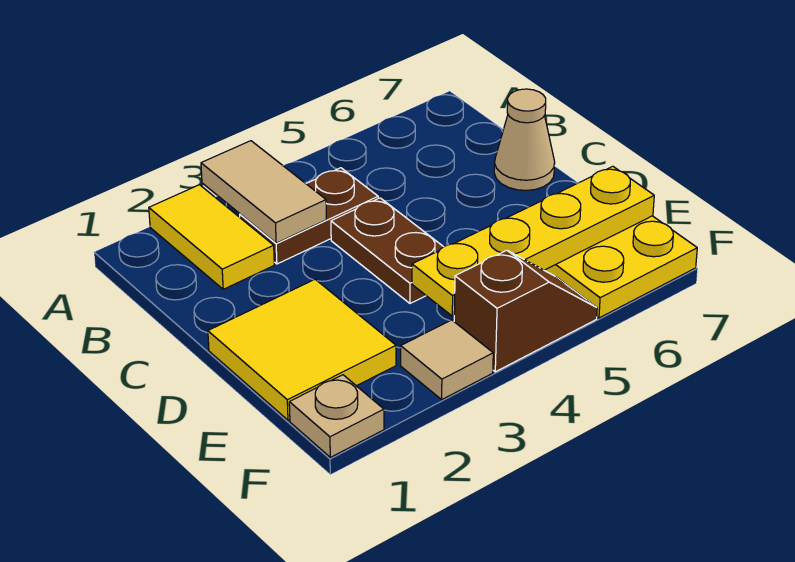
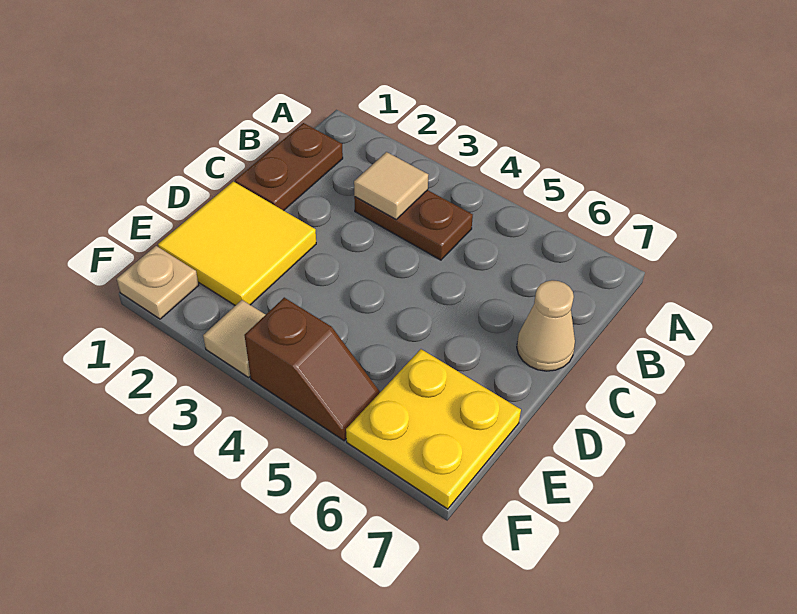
yellow 1x2 tile [149,185,274,289] -> none
tan 1x2 tile [201,141,326,243] -> tan 1x1 tile [354,152,428,219]
brown 1x2 plate [331,198,443,303] -> brown 1x2 plate moved to [235,123,343,211]
yellow 1x4 plate [412,166,654,316] -> none

